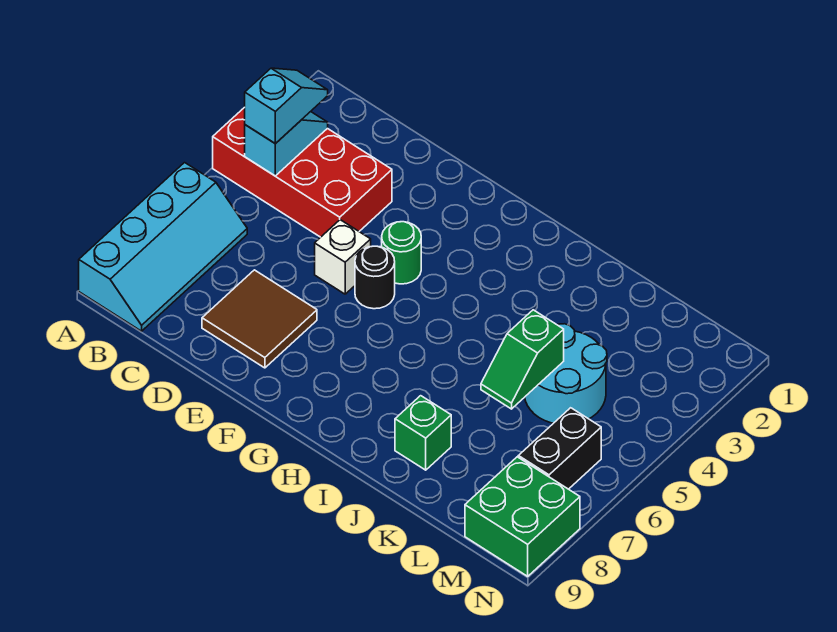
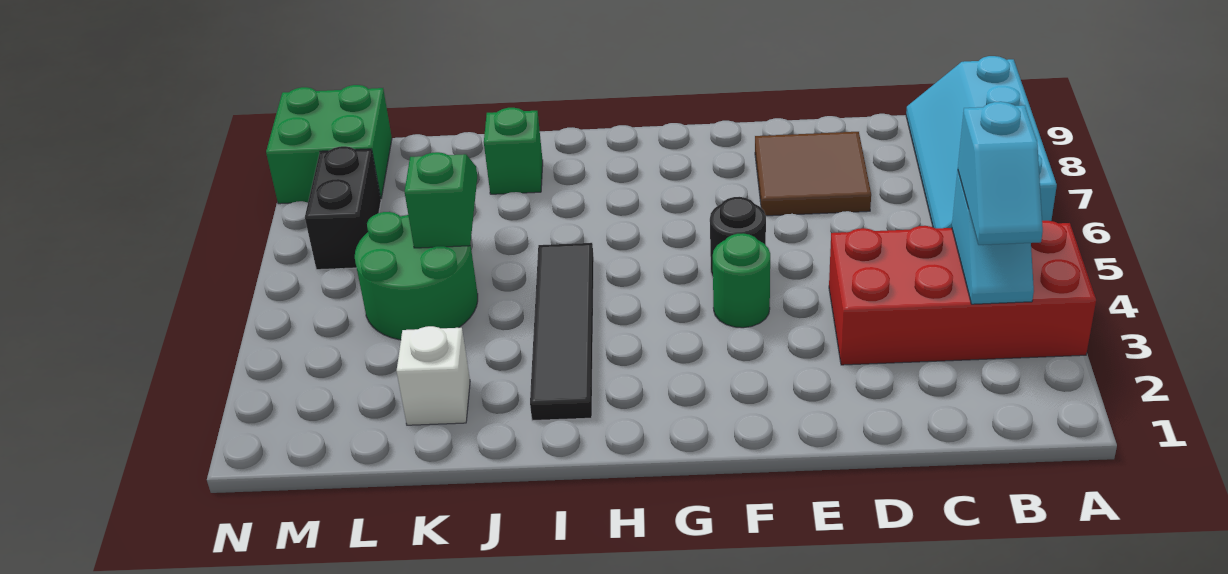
white 1x1 brick [315,220,371,294] -> white 1x1 brick moved to [397,326,470,425]
none -> black 1x4 tile [530,243,594,421]
cyan 2x2 round brick [525,324,607,423] -> green 2x2 round brick [355,212,478,340]

